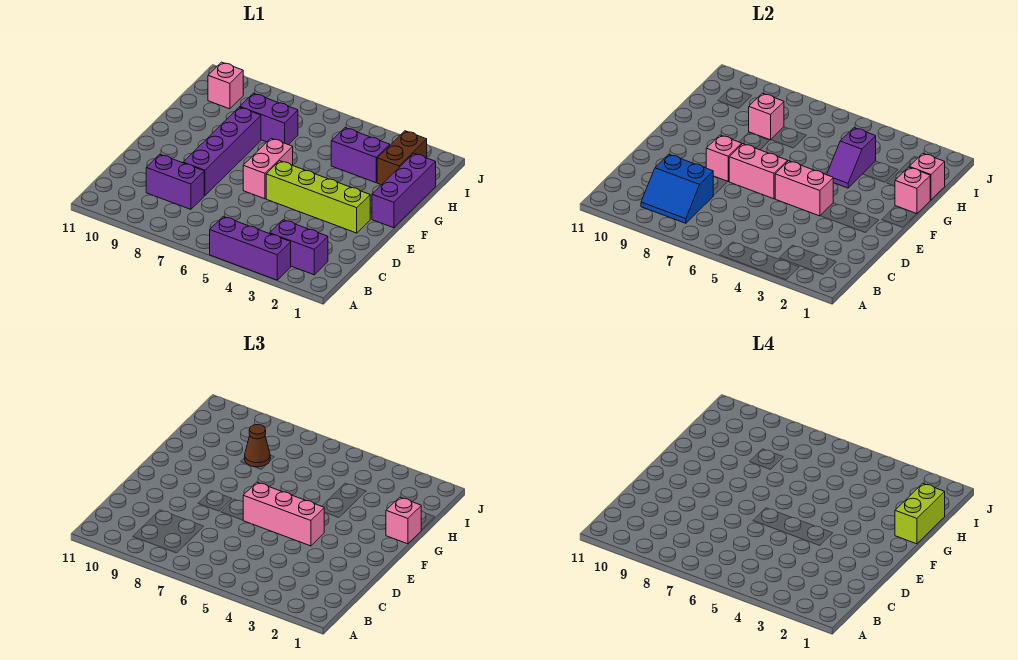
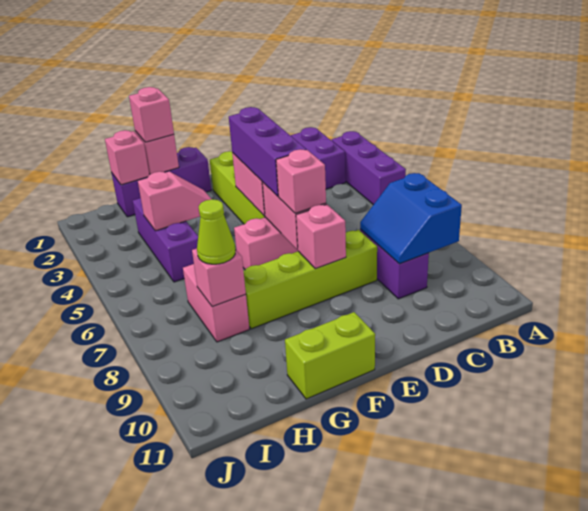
blue 2x2 slope [641,154,713,223] -> blue 2x2 slope turned to [360,173,462,264]
purple 1x4 brick [183,107,261,195] -> lime 1x4 brick [244,230,377,329]
pink 1x3 brick [243,482,324,546] -> purple 1x3 brick [229,107,306,196]
lime 1x2 brick [895,483,945,544] -> lime 1x2 brick moved to [285,312,375,399]
purple 1x2 slope [827,128,876,188] -> pink 1x2 slope [138,172,211,231]
brown 1x2 brick [377,131,427,185] -> none
purple 1x2 brick [331,128,390,183] -> purple 1x3 brick [133,198,198,282]
purple 1x2 brick [240,93,298,145] -> pink 1x2 brick [183,264,249,342]
brown 1x1 cone [245,424,270,467] -> lime 1x1 cone [197,199,236,264]
pink 1x1 brick [208,62,243,109] -> pink 1x1 brick moved to [276,149,326,213]

